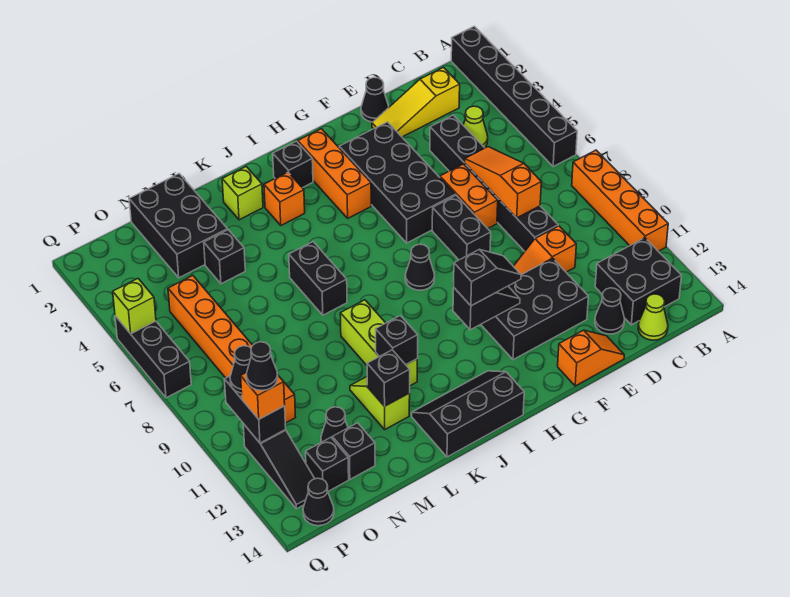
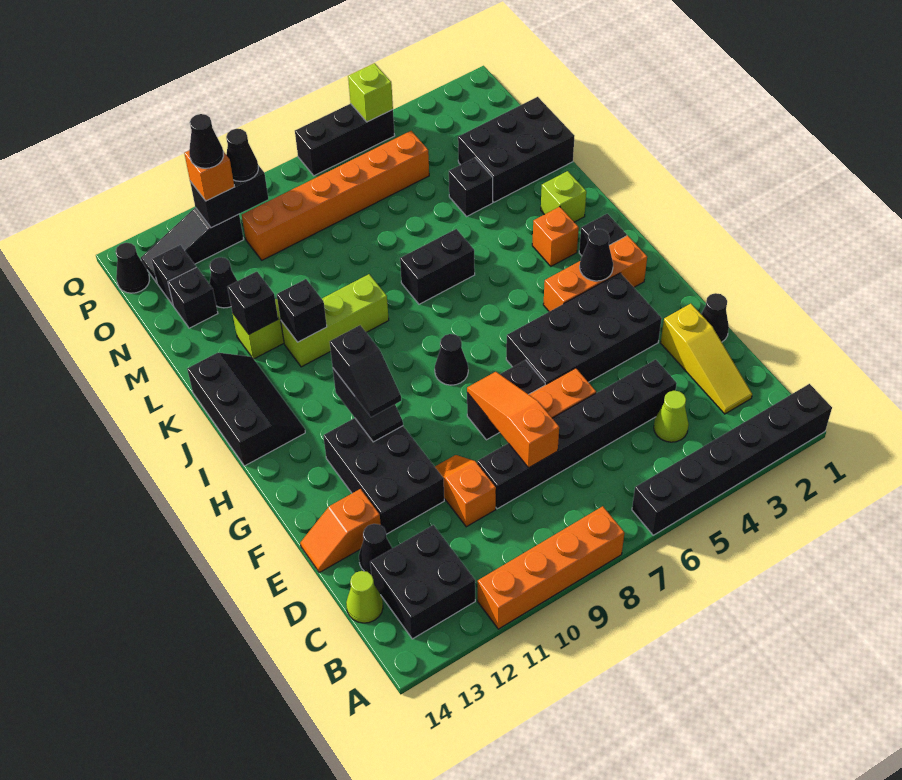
yellow 1x3 slope [372,68,460,137] -> yellow 1x3 slope turned to [661,304,752,414]
orange 1x3 slope [465,147,541,218] -> orange 1x3 slope turned to [467,372,559,468]
orange 1x2 slope [558,330,624,386] -> orange 1x2 slope turned to [300,489,381,573]
none -> black 1x1 cone [580,229,613,281]

